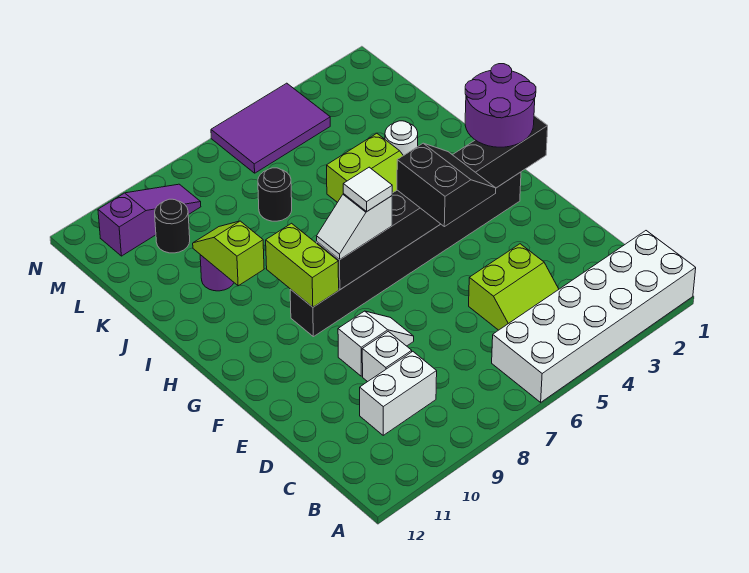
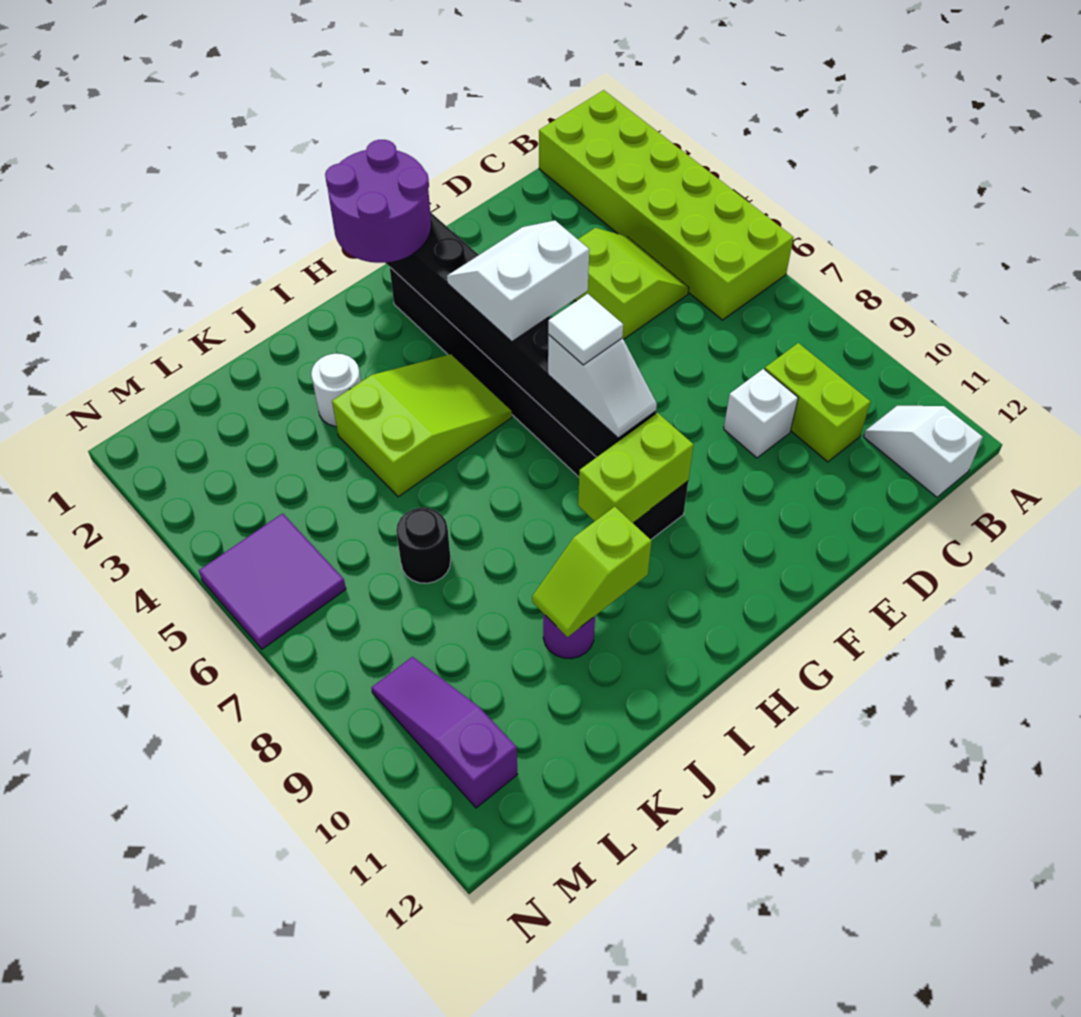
white 2x6 brick [492,231,696,402] -> lime 2x6 brick [539,90,794,320]
white 1x2 brick [360,352,437,435] -> lime 1x2 brick [765,343,870,462]
white 1x2 slope [338,311,414,376] -> white 1x2 slope moved to [864,406,983,497]
black 2x2 slope [397,143,496,227] -> white 2x2 slope [447,221,589,341]
black 1x1 round brick [155,199,190,253] -> none
purple 2x3 tile [211,83,330,173] -> purple 2x2 tile [199,513,346,649]

